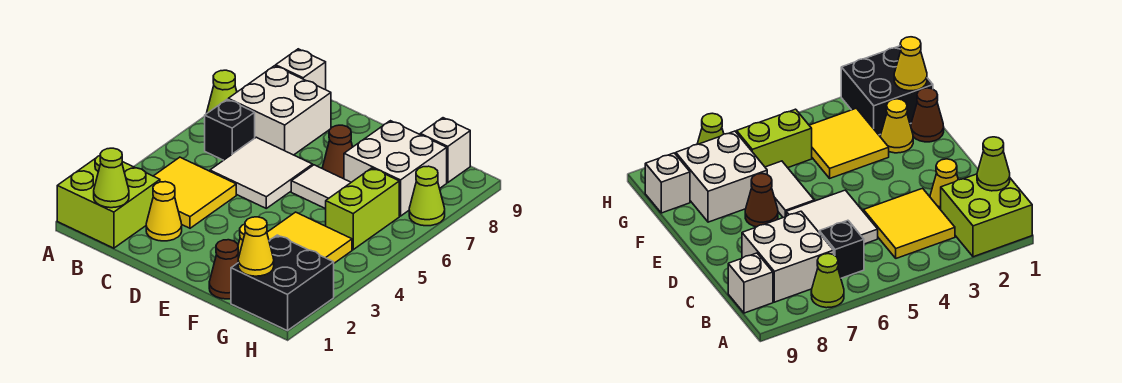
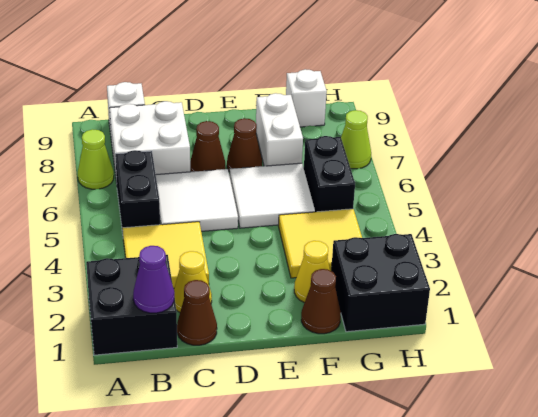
lime 2x2 brick [57,156,160,248] -> black 2x2 brick [86,255,177,355]
lime 1x1 cone [94,148,129,208] -> purple 1x1 cone [133,246,174,313]
black 1x1 brick [205,99,255,160] -> black 1x2 brick [115,150,160,233]
none -> brown 1x1 cone [177,280,217,345]
none -> brown 1x1 cone [190,121,225,172]
white 1x2 tile [291,165,351,209] -> white 2x2 tile [230,163,315,228]
white 2x2 brick [344,121,447,216] -> white 1x2 brick [256,93,303,166]
yellow 1x1 cone [238,217,274,276] -> none
lime 1x2 brick [326,168,399,250] -> black 1x2 brick [304,136,355,212]

